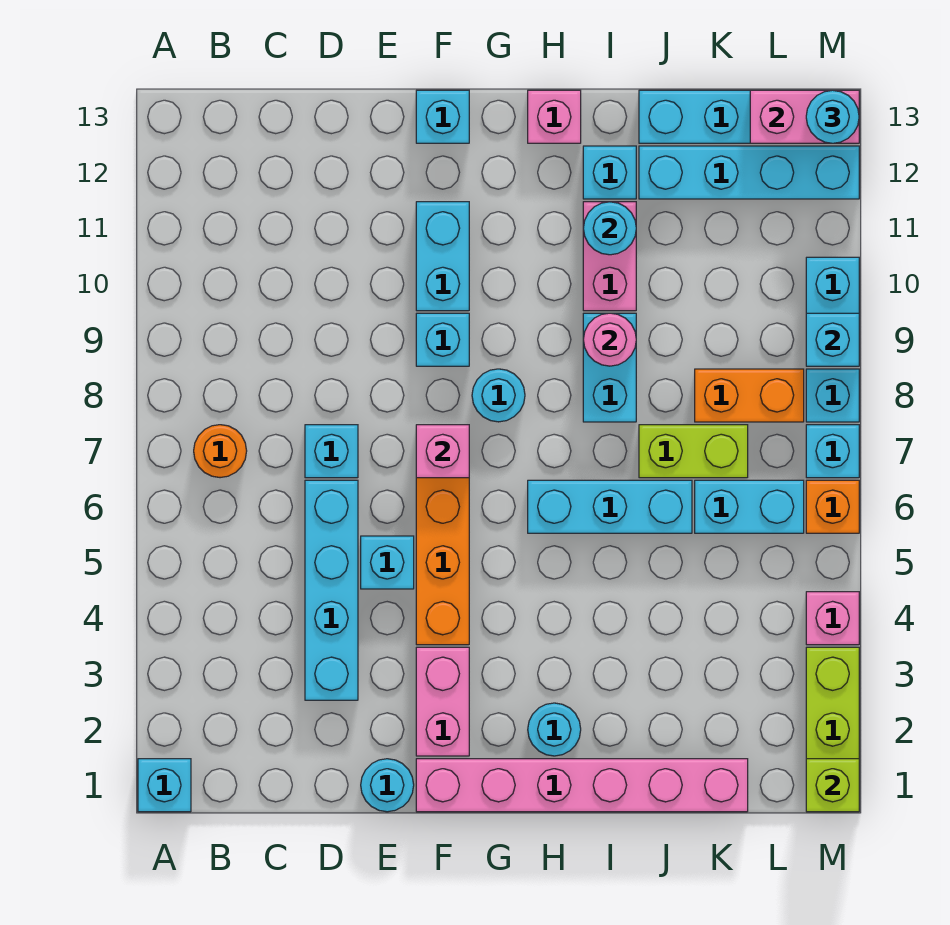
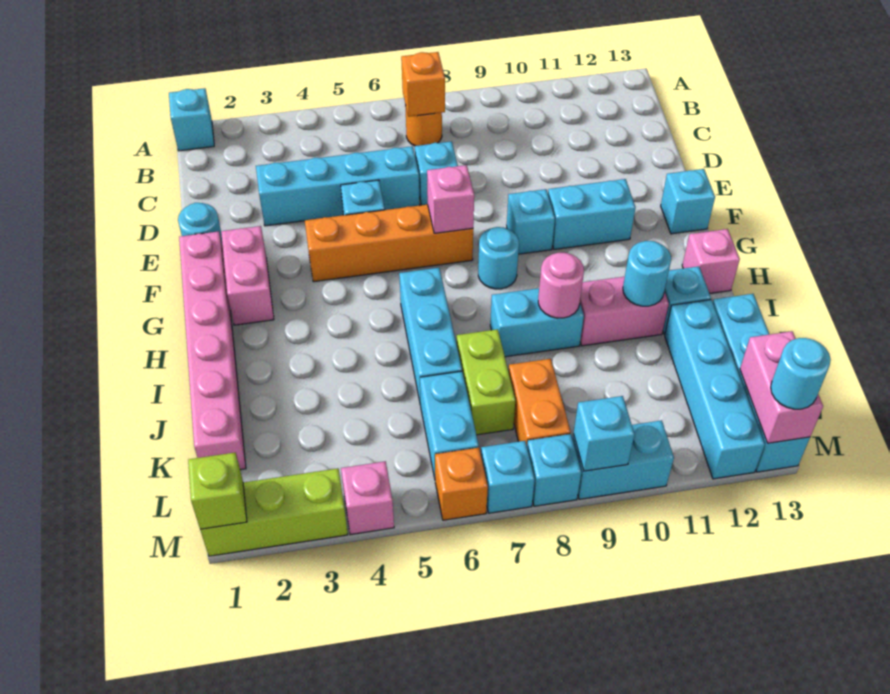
none -> orange 1x1 brick [401,52,445,117]
pink 1x2 brick [416,647,469,756] -> pink 1x2 brick turned to [221,226,274,325]
cyan 1x1 round brick [528,703,581,756] -> none

